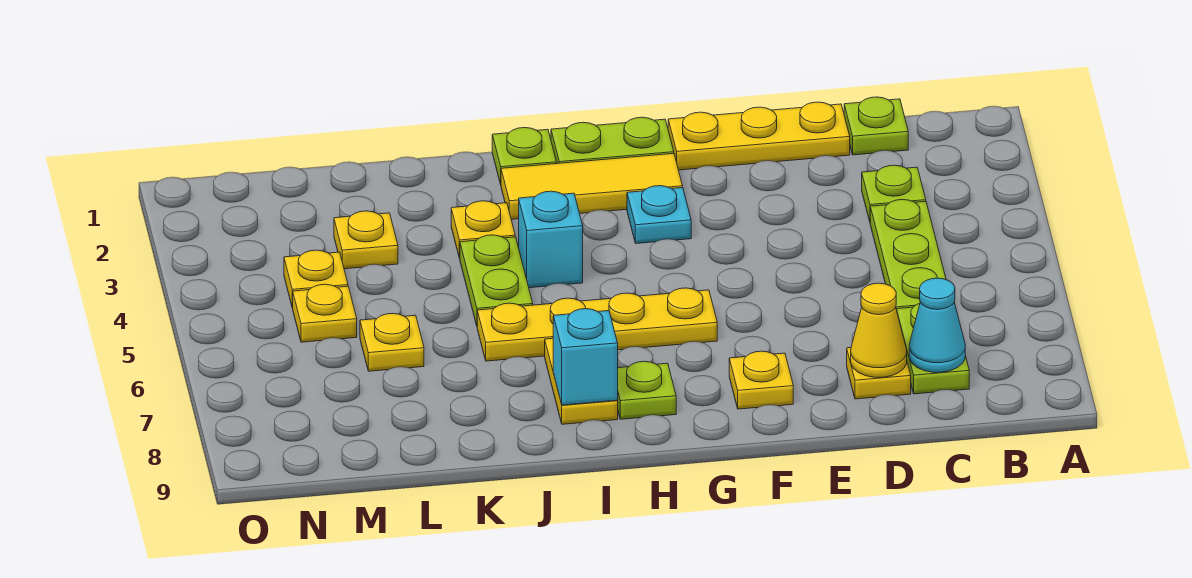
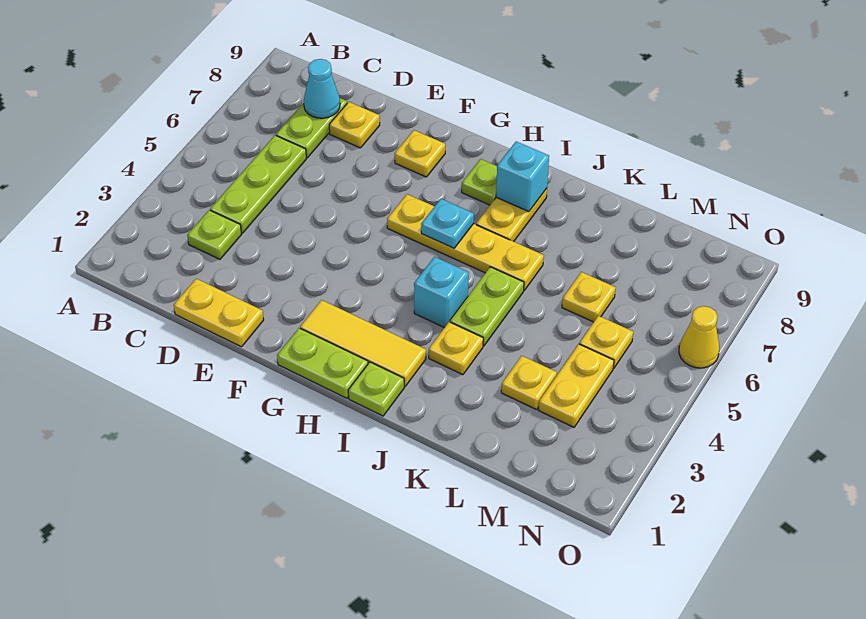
lime 1x1 plate [844,97,908,155] -> none
yellow 1x3 plate [668,102,850,170] -> yellow 1x2 plate [174,279,264,347]
yellow 1x1 cone [851,283,907,377] -> yellow 1x1 cone moved to [679,306,719,368]
cyan 1x1 plate [627,186,691,243] -> cyan 1x1 plate moved to [421,199,474,248]
yellow 1x1 plate [284,250,348,308] -> yellow 1x2 plate [539,344,614,427]

